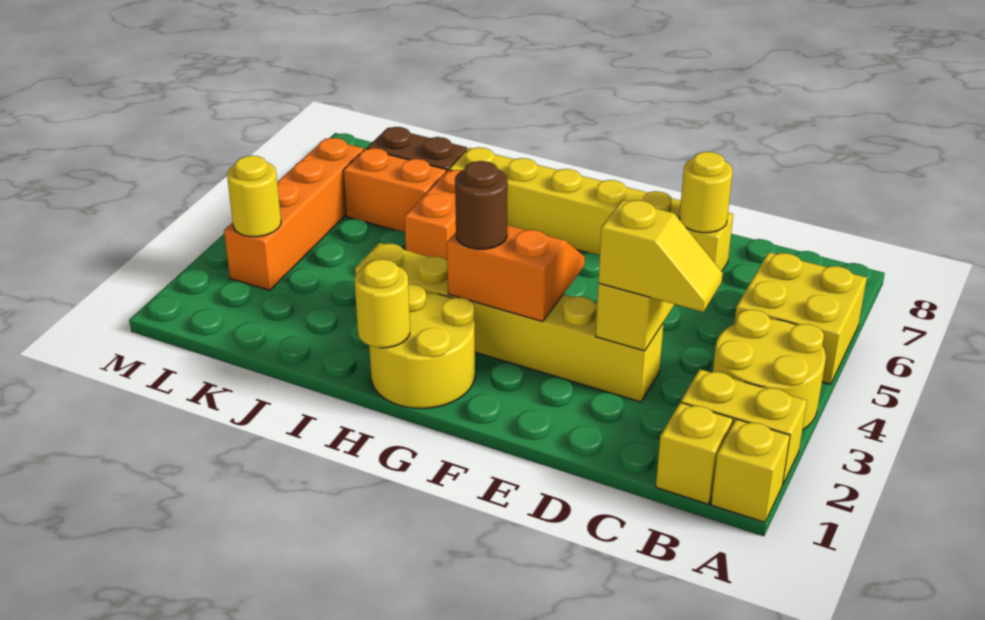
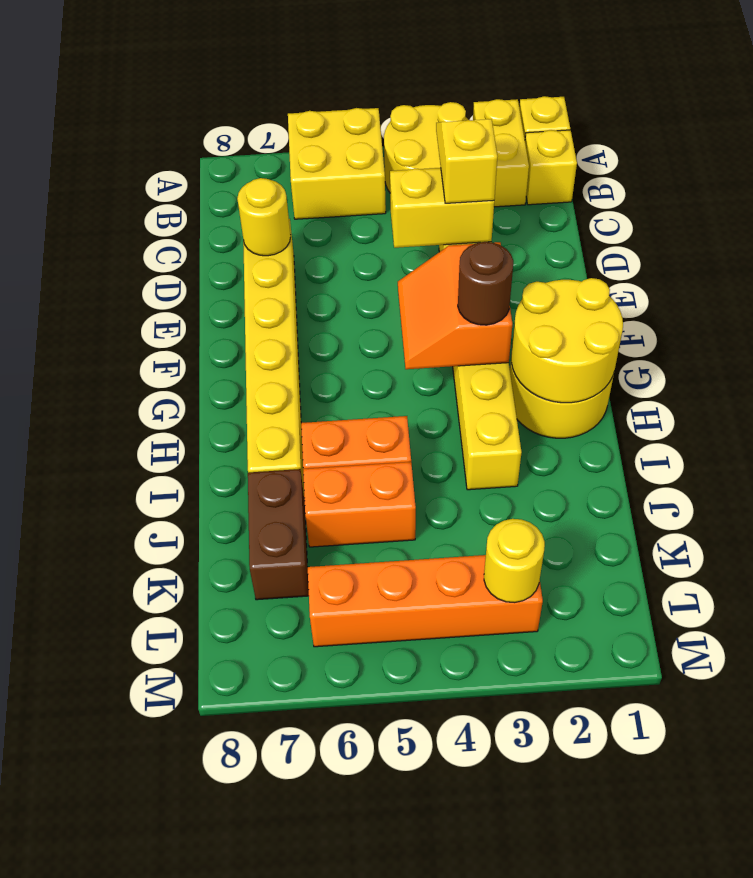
yellow 1x1 round brick [355,259,410,348] -> yellow 2x2 round brick [511,278,623,403]
orange 1x2 brick [343,148,446,232] -> orange 1x2 brick turned to [303,462,416,547]

